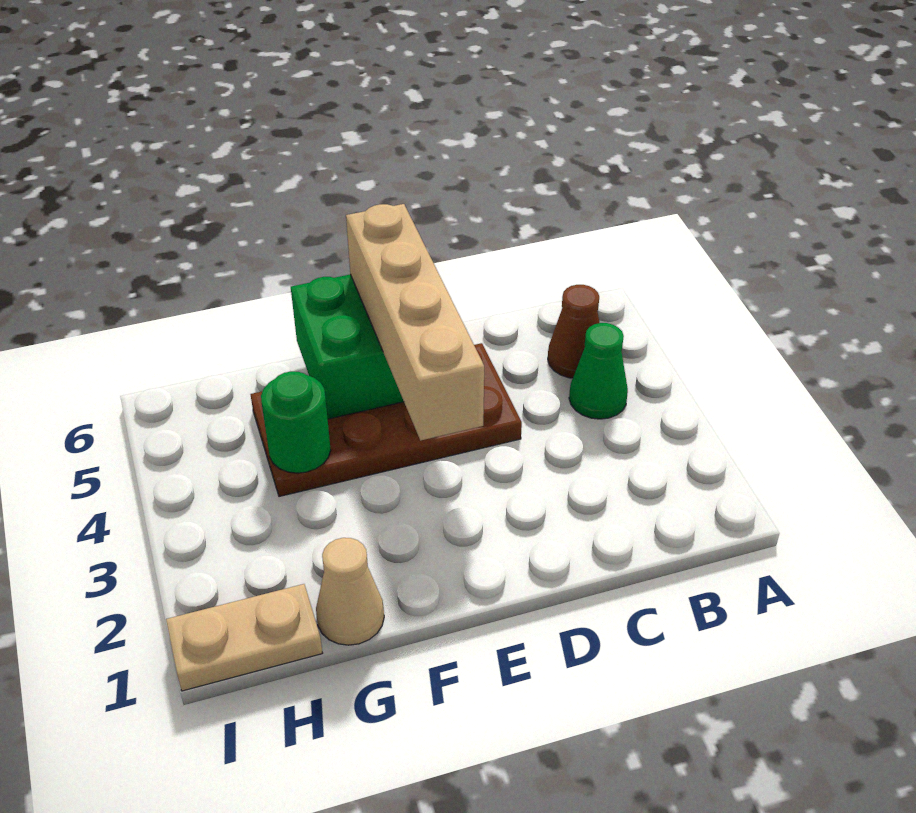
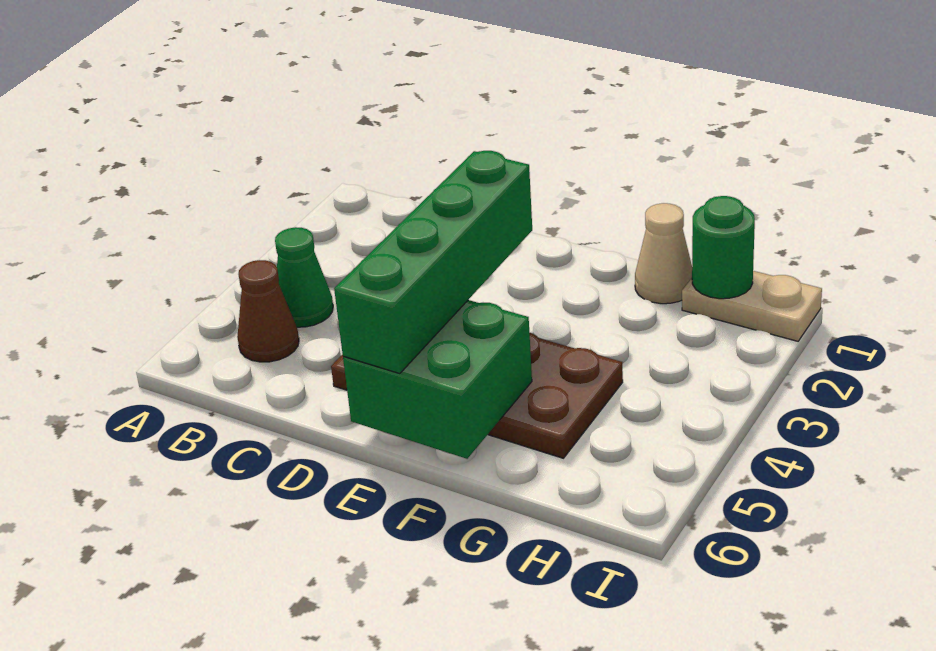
tan 1x4 brick [346,204,484,441] -> green 1x4 brick [334,151,532,374]
green 1x1 round brick [261,371,331,473] -> green 1x1 round brick moved to [692,196,755,299]

